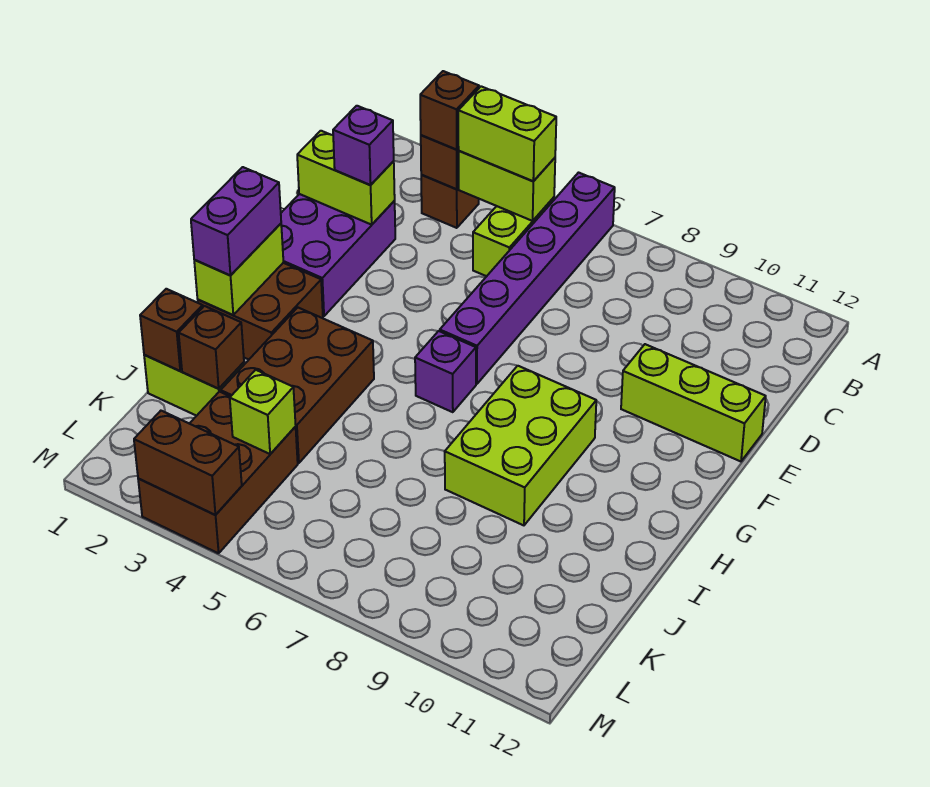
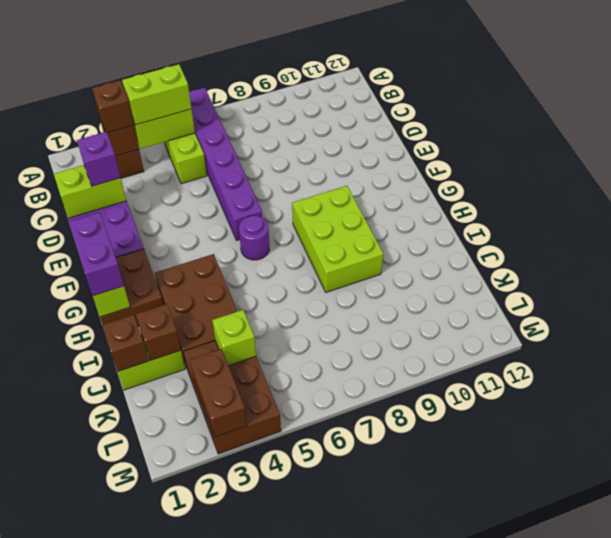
lime 1x3 brick [621,344,766,461] -> none
purple 1x1 brick [415,331,476,412] -> purple 1x1 round brick [239,215,269,260]
brown 1x2 brick [134,411,242,515] -> brown 1x2 brick turned to [190,349,247,437]

